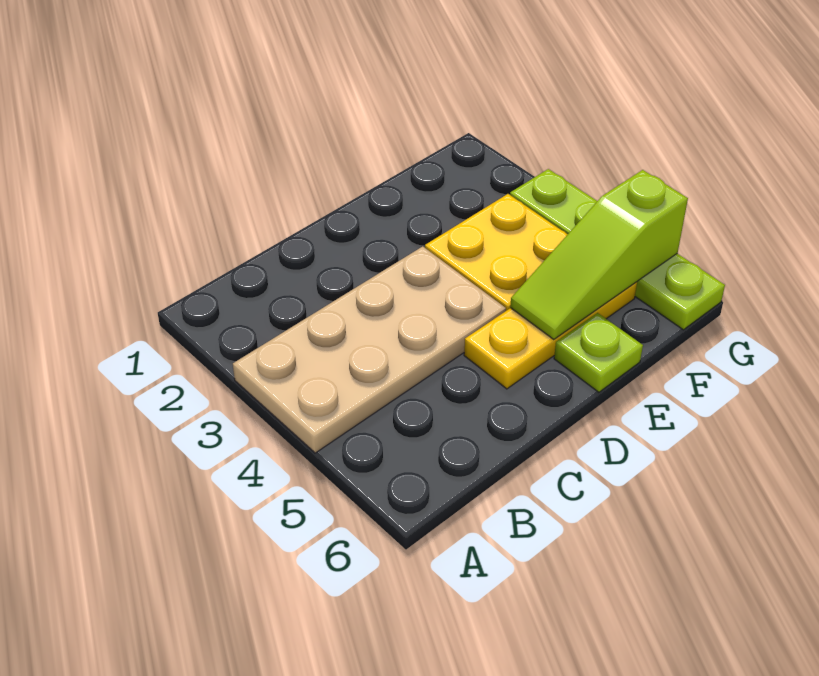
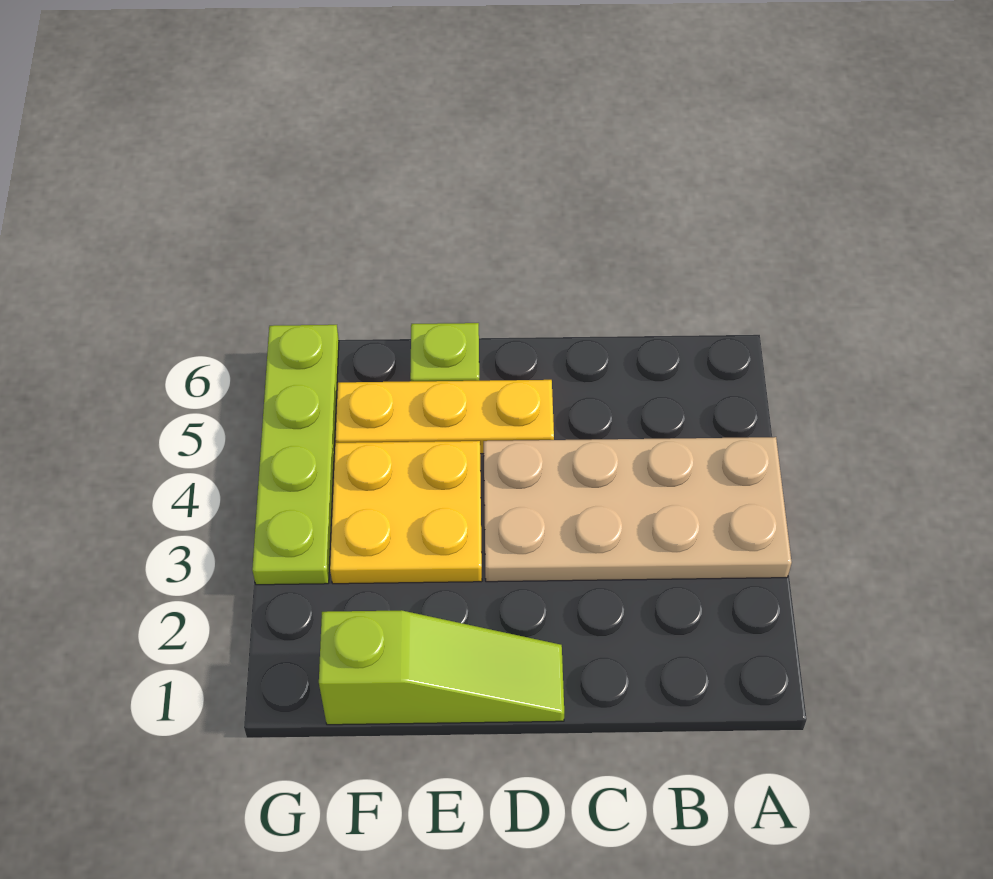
lime 1x3 slope [510,170,688,340] -> lime 1x3 slope moved to [319,610,564,725]

